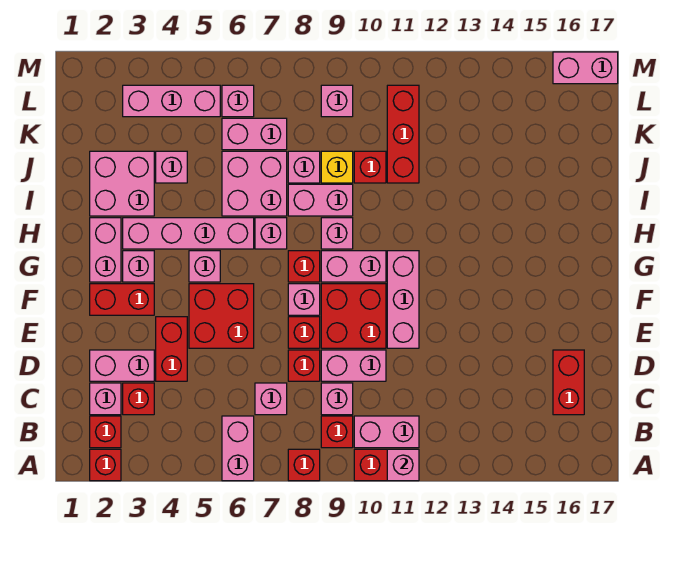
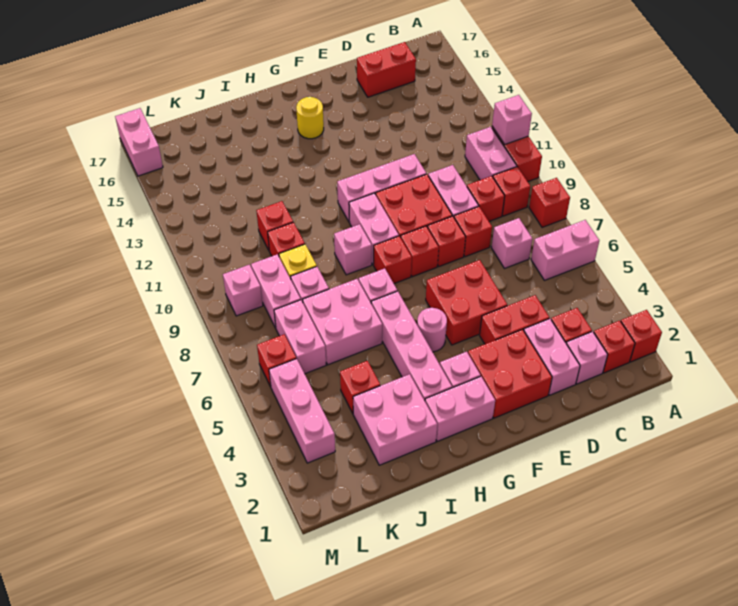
pink 1x1 brick [321,383,353,415] -> red 1x1 brick [467,176,505,221]
red 1x2 brick [90,284,154,315] -> red 2x2 brick [468,329,552,418]
pink 1x1 brick [288,284,320,315] -> red 1x1 brick [401,226,439,277]
pink 1x1 brick [189,251,220,282] -> pink 1x1 round brick [417,308,447,352]
none -> yellow 1x1 round brick [296,97,324,139]
pink 1x2 brick [288,184,353,216] -> pink 1x2 brick moved to [251,254,301,328]
pink 1x1 brick [156,151,187,183] -> red 1x1 brick [340,361,380,413]
red 1x3 brick [387,85,419,183] -> red 1x1 brick [256,201,293,250]
pink 1x1 brick [222,85,254,117] -> red 1x1 brick [257,334,296,387]

